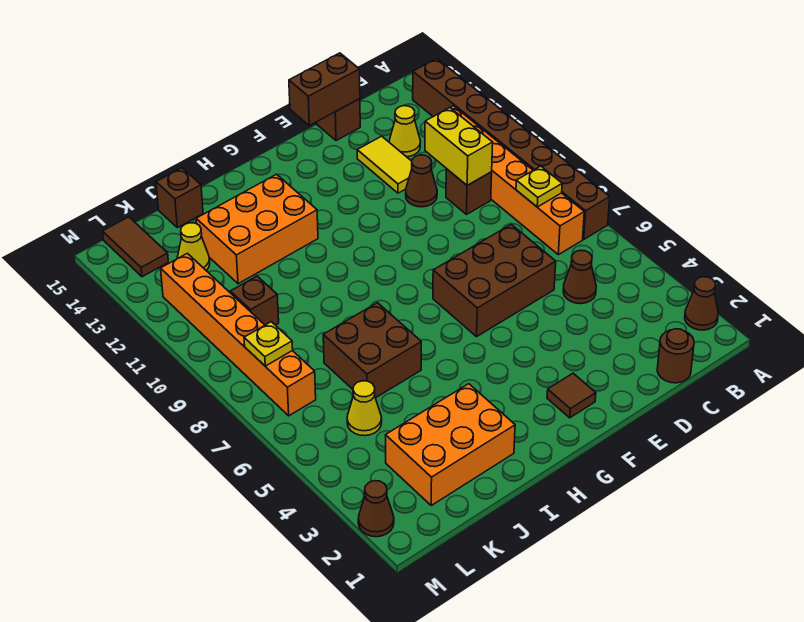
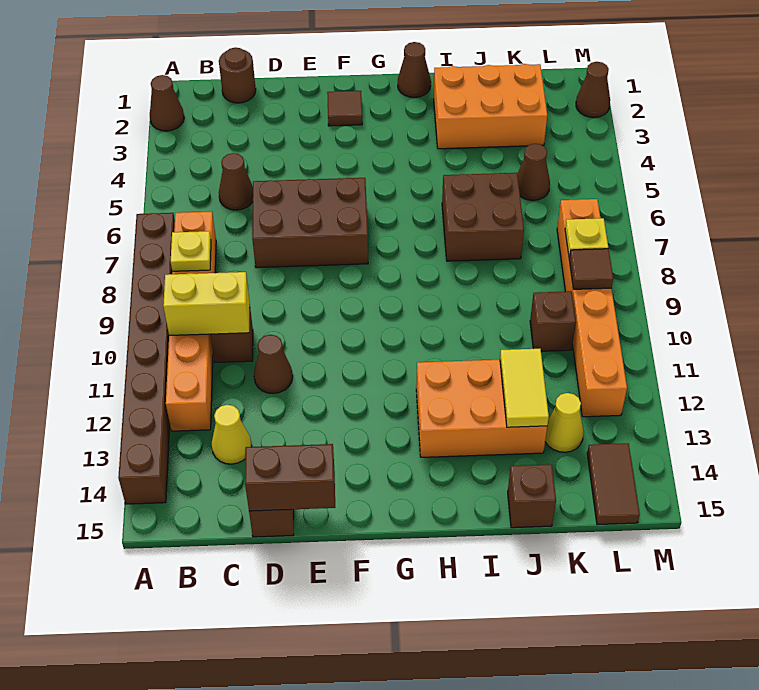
yellow 1x2 brick [425,108,493,185] -> yellow 1x2 brick turned to [163,272,250,335]
yellow 1x2 tile [357,136,412,193] -> yellow 1x2 tile moved to [500,349,549,427]
none -> brown 1x1 cone [398,42,431,97]
yellow 1x1 cone [347,381,382,436] -> brown 1x1 cone [517,144,550,200]
none -> brown 1x1 tile [569,249,613,289]

